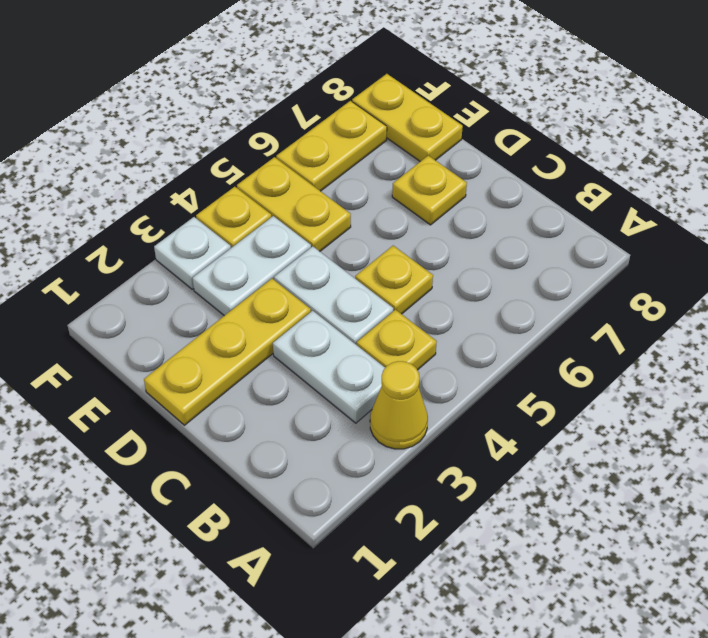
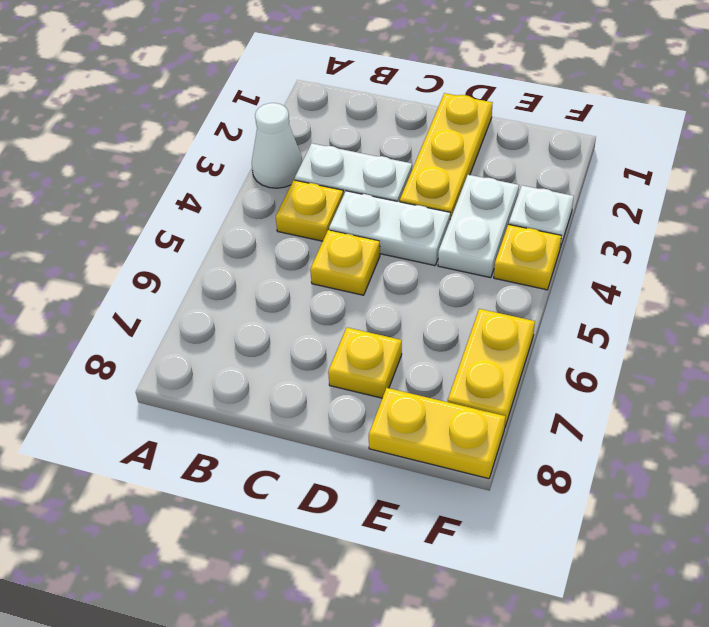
yellow 1x1 cone [370,361,428,449] -> white 1x1 cone [252,103,302,188]
yellow 1x2 plate [237,157,351,251] -> none

